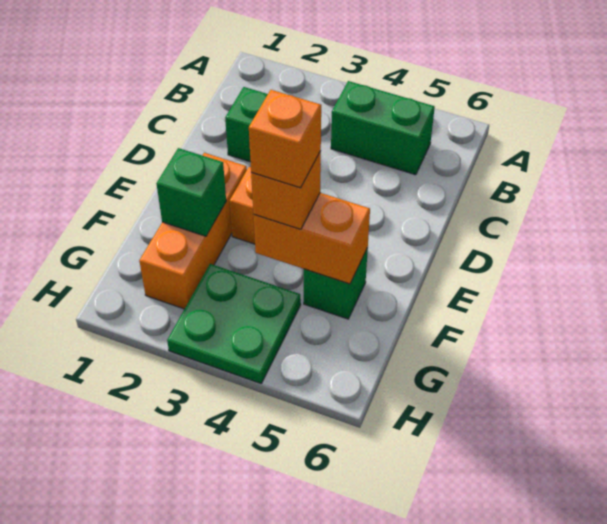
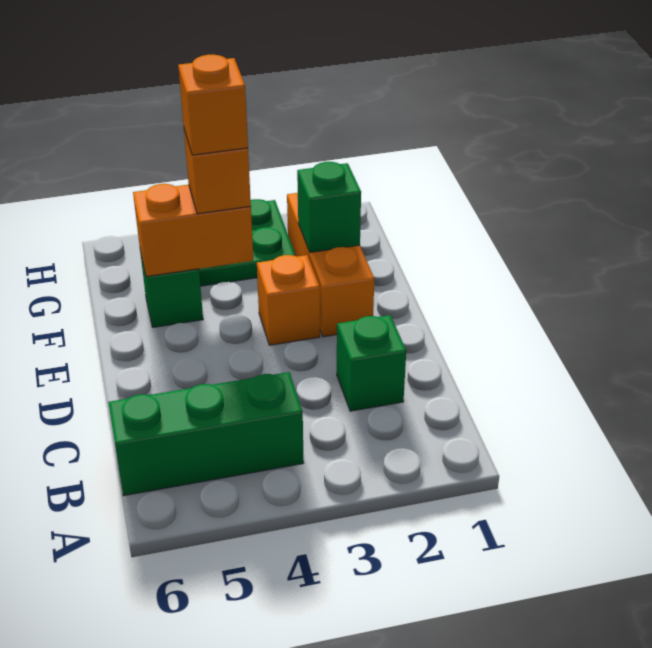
green 1x2 brick [331,81,435,175] -> green 1x3 brick [108,372,304,496]

